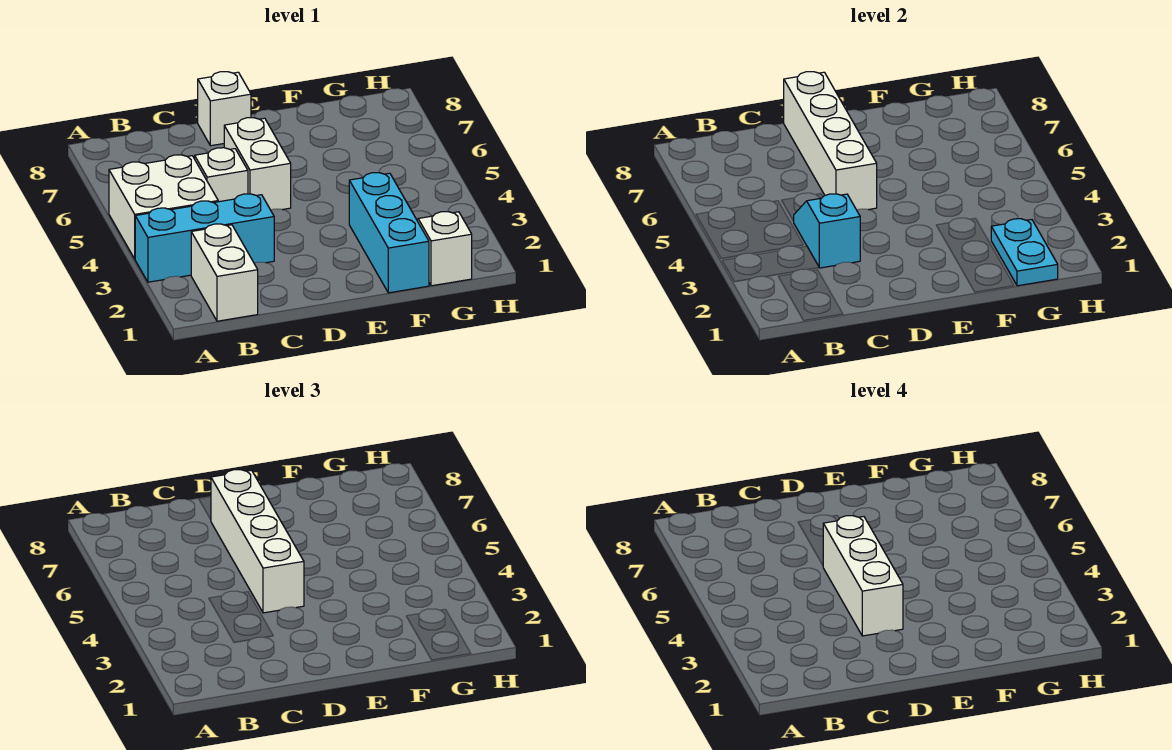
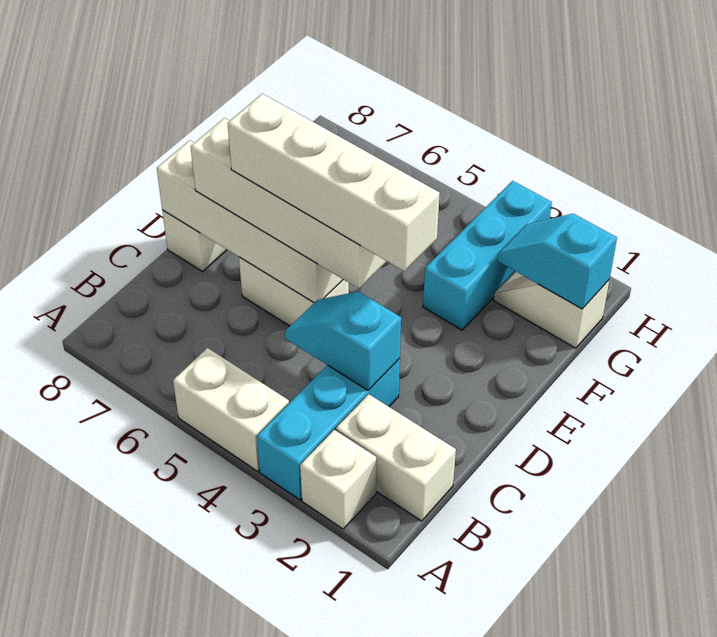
white 2x2 brick [109,155,218,259] -> white 1x2 brick [173,348,289,471]
white 1x1 brick [195,148,248,202] -> white 1x1 brick moved to [300,430,376,529]
white 1x3 brick [823,516,903,636] -> white 1x4 brick [227,94,440,271]
cyan 1x3 brick [349,173,429,293] -> cyan 1x3 brick turned to [423,181,552,330]
cyan 1x2 plate [991,219,1058,286] -> cyan 1x2 slope [497,214,617,309]

